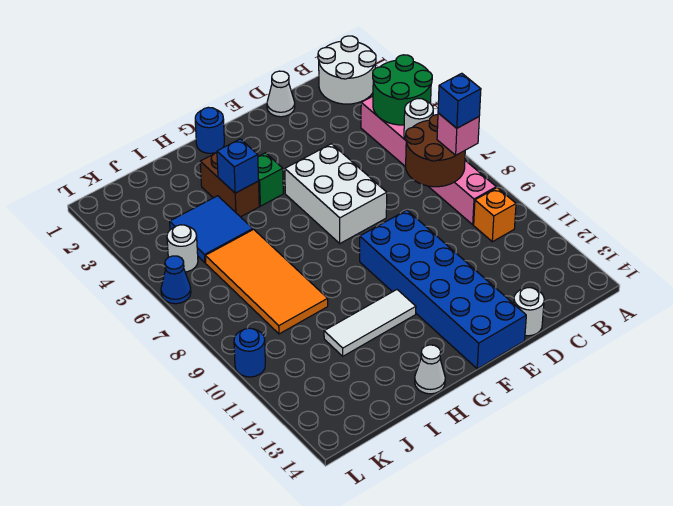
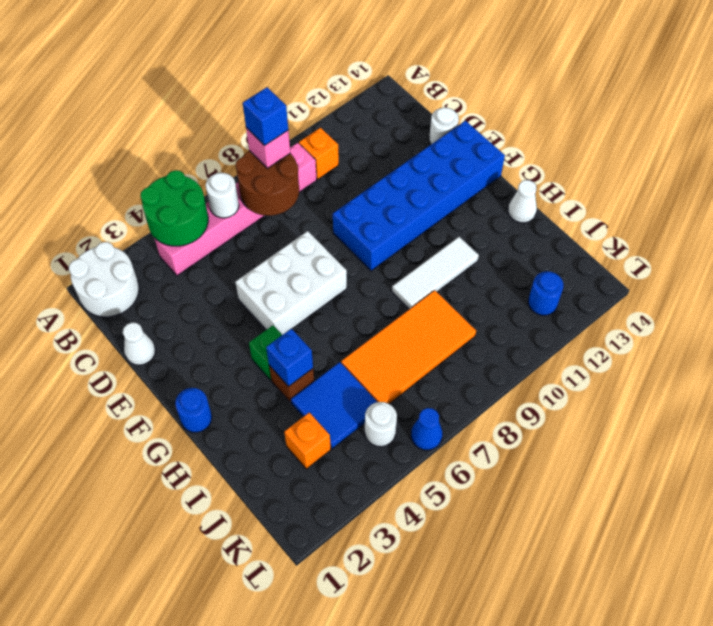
white 1x3 tile [324,290,416,356] -> white 1x3 tile turned to [392,237,479,309]
brown 1x2 brick [200,153,259,217] -> brown 1x1 brick [269,365,314,403]
none -> orange 1x1 brick [284,412,331,469]
blue 1x1 round brick [234,328,265,377] -> blue 1x1 round brick moved to [528,271,563,315]

